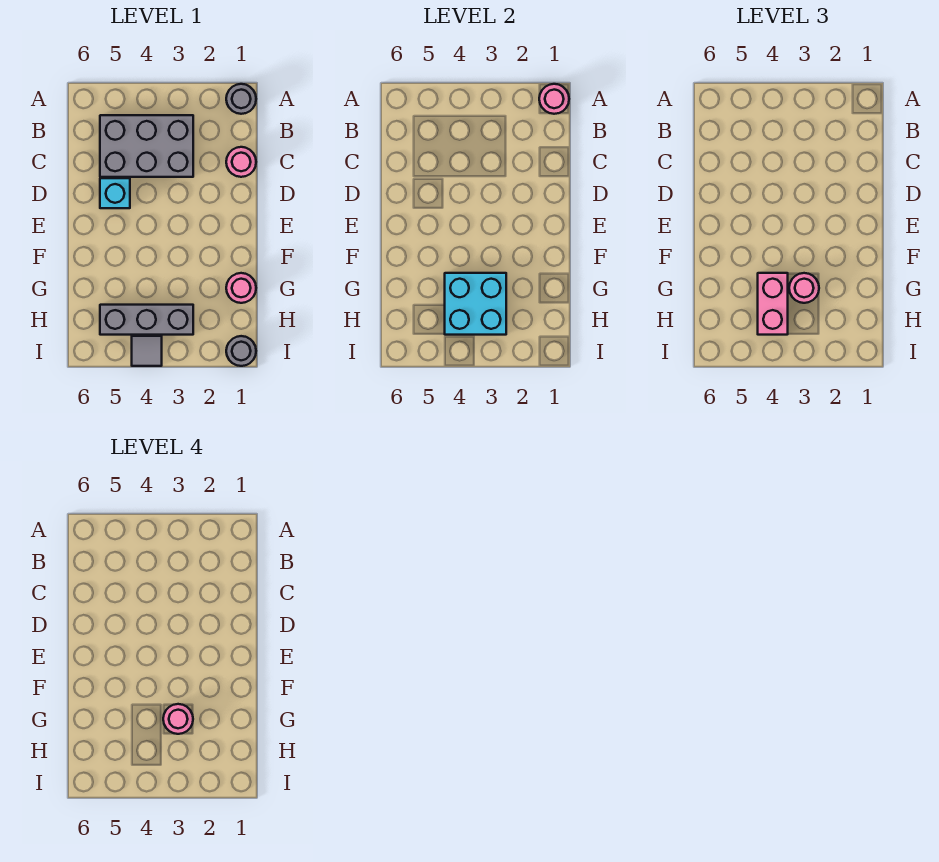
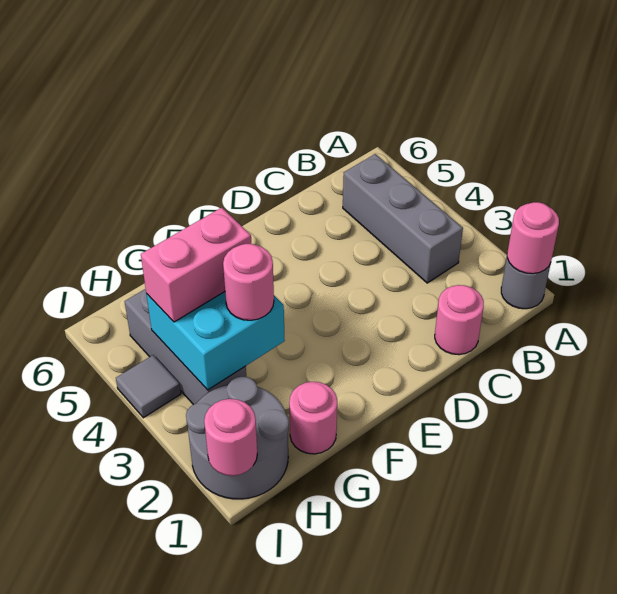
grey 2x3 brick [100,115,193,177] -> grey 1x3 brick [343,154,463,283]
cyan 1x1 brick [100,178,130,208] -> none
pink 1x1 round brick [163,704,193,734] -> pink 1x1 round brick moved to [204,399,257,476]
grey 1x1 round brick [226,336,256,366] -> grey 2x2 round brick [186,377,289,499]

